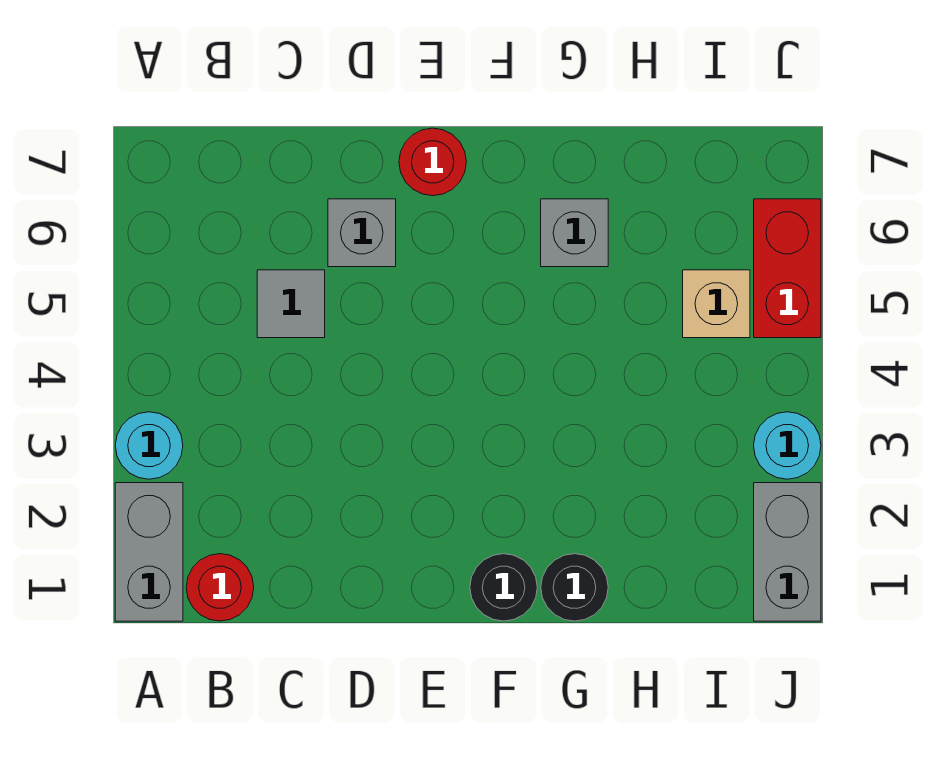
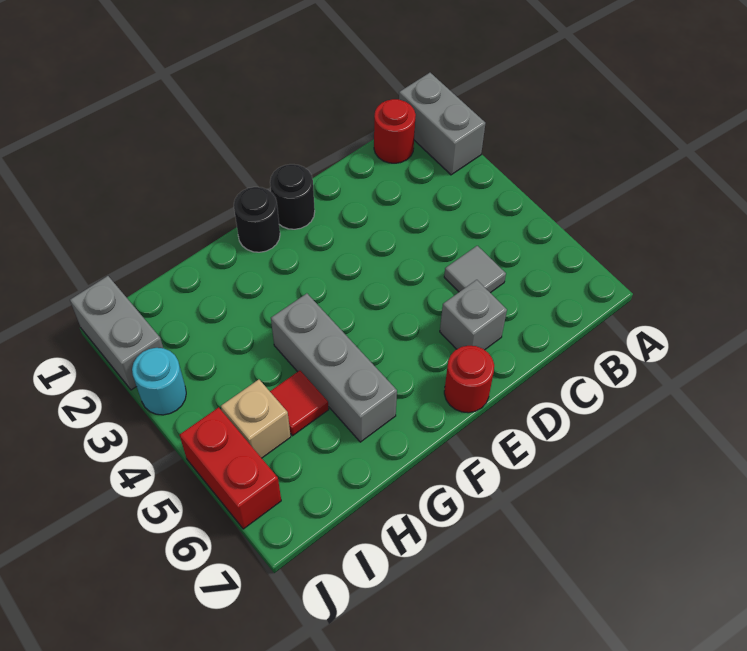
cyan 1x1 round brick [115,412,183,479] -> none
black 1x1 round brick [541,554,608,621] -> black 1x1 round brick moved to [270,164,315,229]
grey 1x1 brick [541,199,608,267] -> grey 1x3 brick [271,293,397,442]
none -> red 1x1 tile [270,371,329,436]

